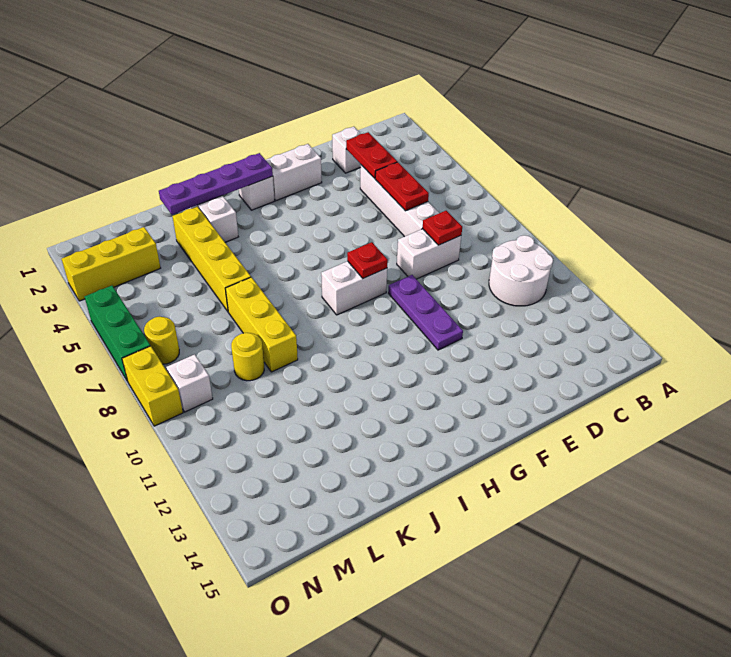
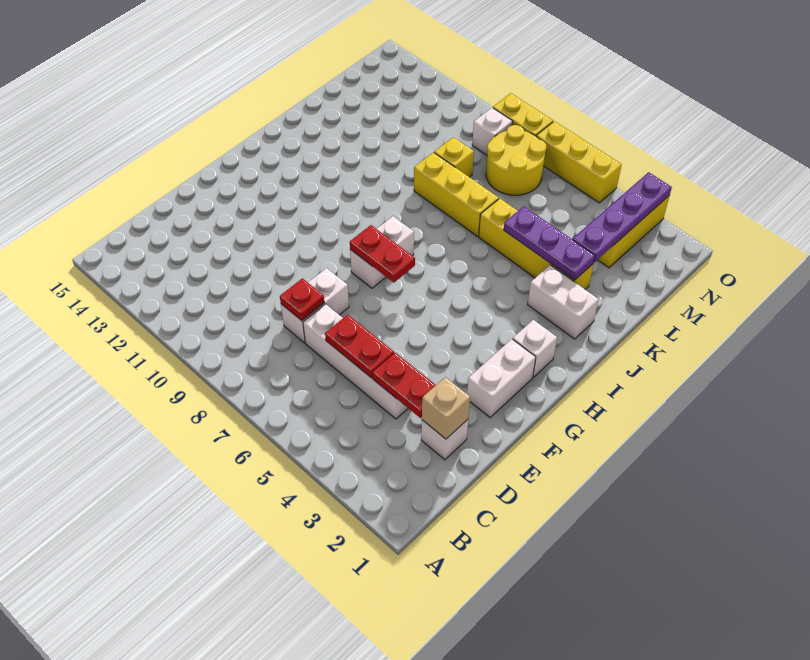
white 2x2 round brick [489,235,553,306] -> none
none -> tan 1x1 brick [422,377,470,439]
purple 1x3 plate [388,275,463,350] -> purple 1x3 plate moved to [504,206,595,280]
red 1x1 plate [347,242,388,278] -> red 1x2 plate [350,225,415,283]
purple 1x4 plate [159,153,273,215] -> purple 1x4 plate moved to [573,172,672,262]
yellow 1x1 round brick [231,333,264,381] -> yellow 1x1 brick [434,137,474,177]
yellow 1x1 round brick [144,317,179,364] -> yellow 2x2 round brick [486,125,546,195]
green 1x3 brick [85,286,150,381] -> yellow 1x3 brick [536,121,621,203]

